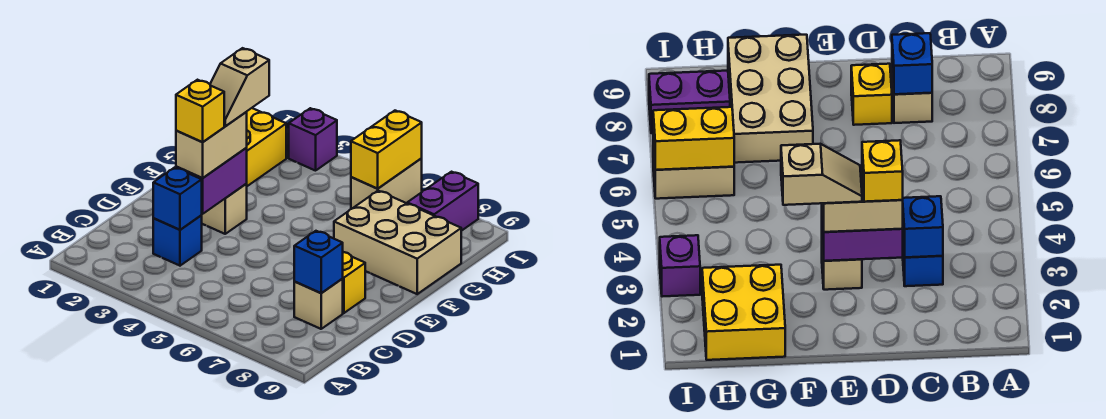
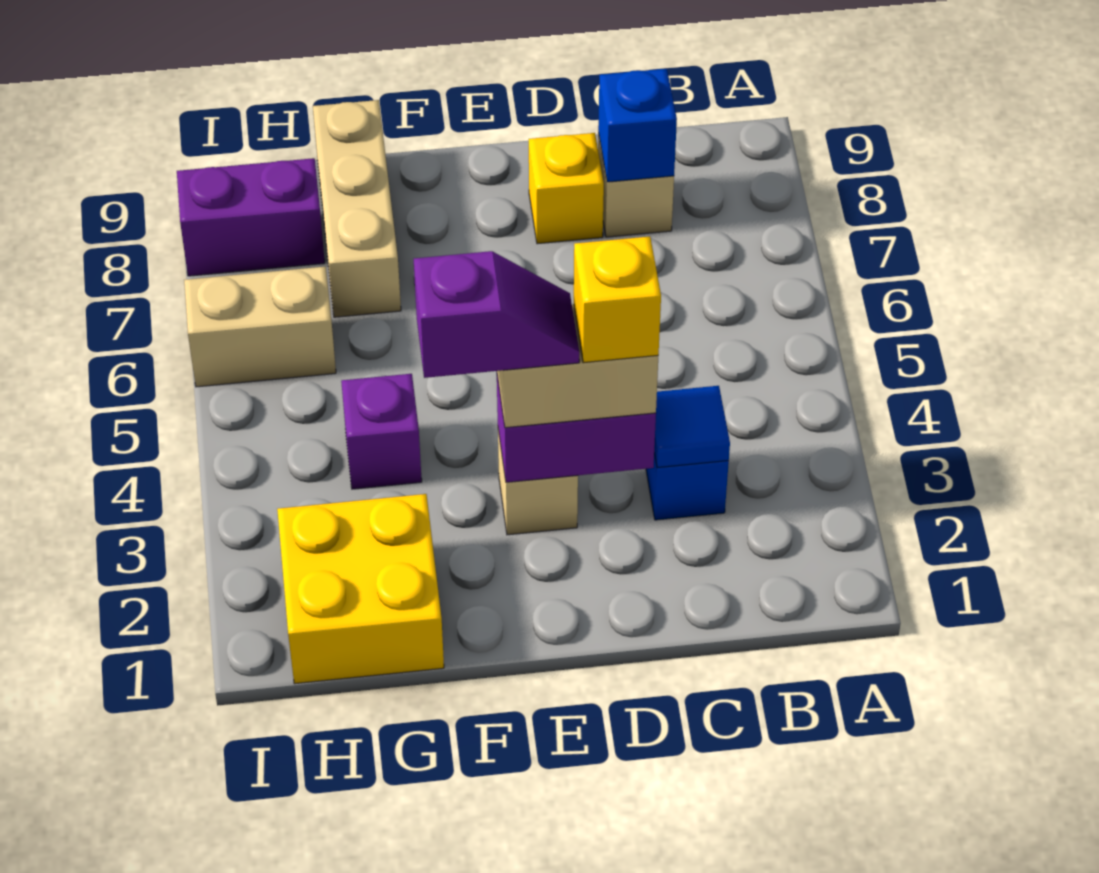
blue 1x1 brick [153,167,202,230] -> blue 1x1 tile [654,386,730,468]
tan 1x2 slope [210,48,269,126] -> purple 1x2 slope [414,251,579,378]
tan 2x3 brick [334,191,461,294] -> tan 1x3 brick [313,100,401,317]
yellow 1x2 brick [351,111,422,189] -> none
purple 1x1 brick [289,108,337,171] -> purple 1x1 brick moved to [341,374,422,489]

